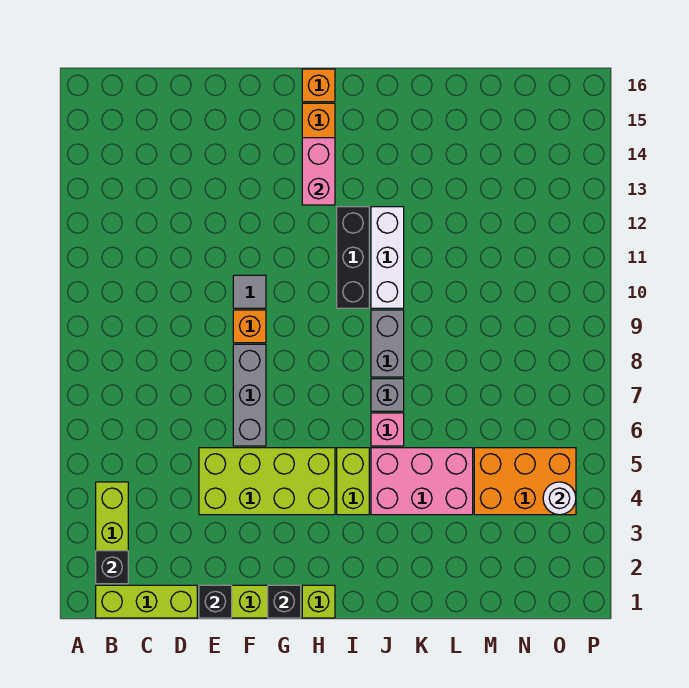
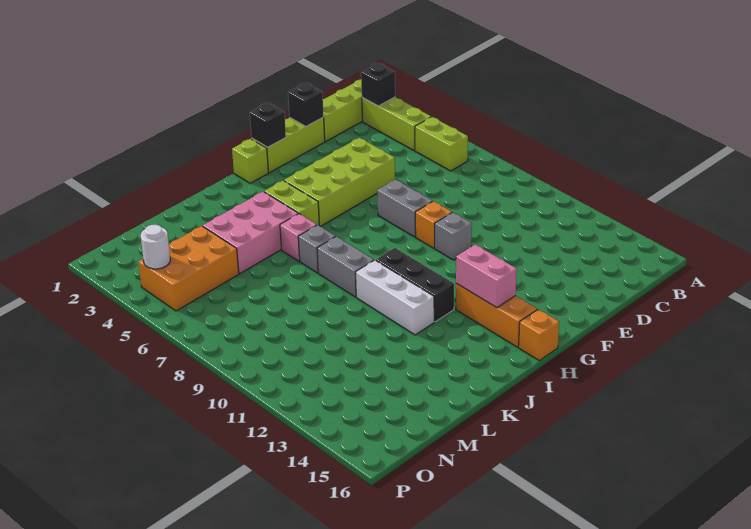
none -> lime 1x2 brick [415,117,468,171]
grey 1x3 brick [233,344,266,446] -> grey 1x2 brick [377,179,433,237]
grey 1x1 tile [233,275,266,308] -> grey 1x1 brick [435,212,472,260]

